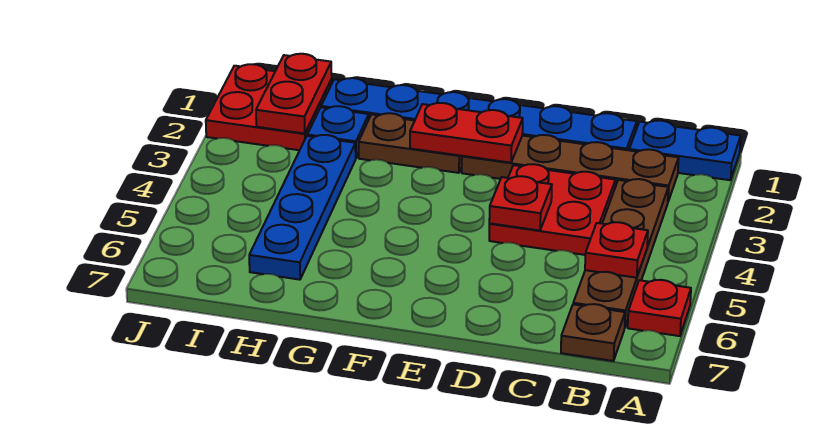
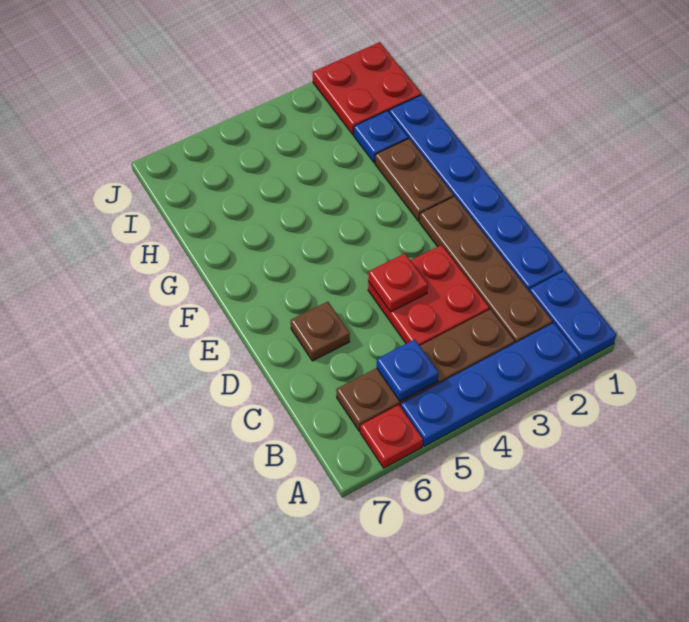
red 1x1 plate [585,222,648,278] -> blue 1x1 plate [377,339,439,401]
brown 1x1 plate [561,304,625,361] -> brown 1x1 plate moved to [291,302,350,361]
red 1x2 plate [410,103,523,163] -> none
blue 1x4 plate [249,135,356,280] -> blue 1x4 plate moved to [401,323,579,446]
red 1x2 plate [256,54,332,134] -> none

